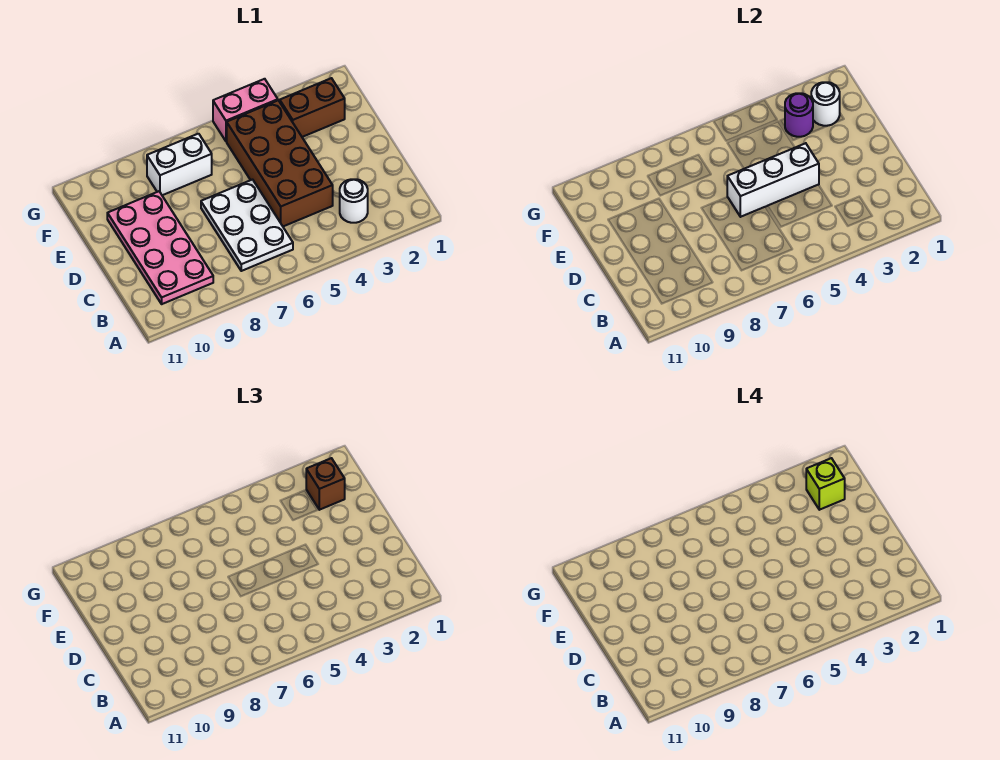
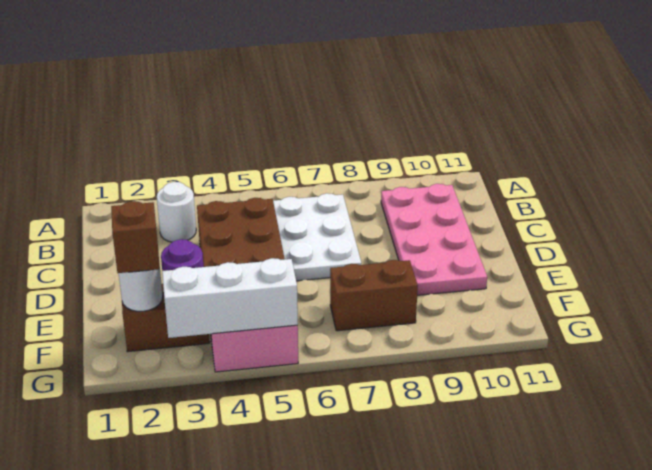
white 1x3 brick [727,143,819,217] -> white 1x3 brick moved to [162,258,298,338]
lime 1x1 brick [806,458,845,510] -> none
white 1x2 brick [147,134,212,195] -> brown 1x2 brick [330,260,418,331]

